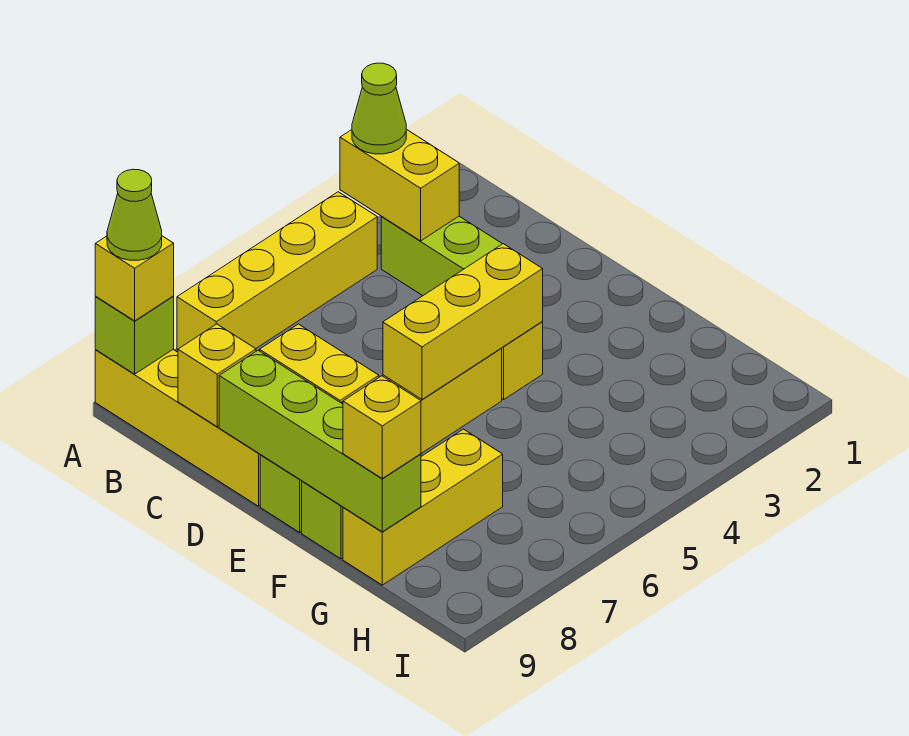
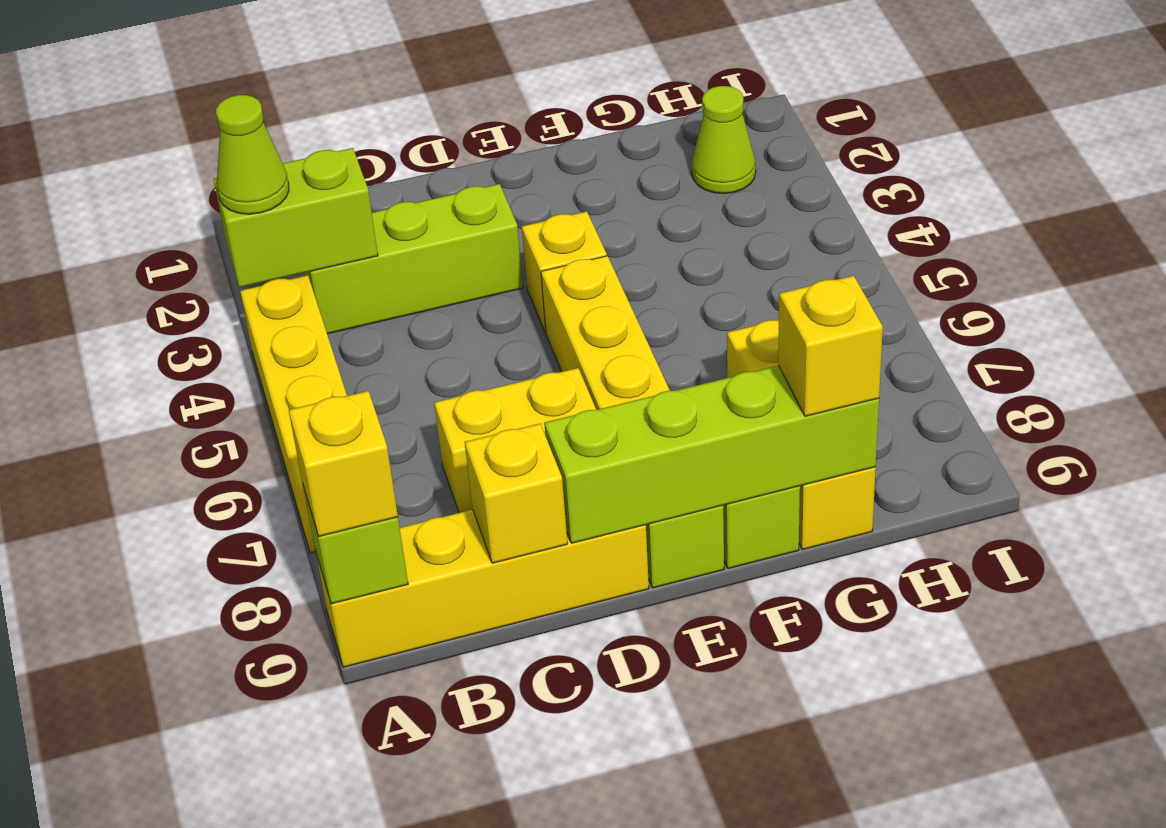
yellow 1x2 brick [340,129,459,241] -> lime 1x2 brick [214,148,378,288]
lime 1x1 cone [107,169,162,260] -> lime 1x1 cone moved to [692,86,756,194]
yellow 1x3 brick [383,244,543,399] -> none

